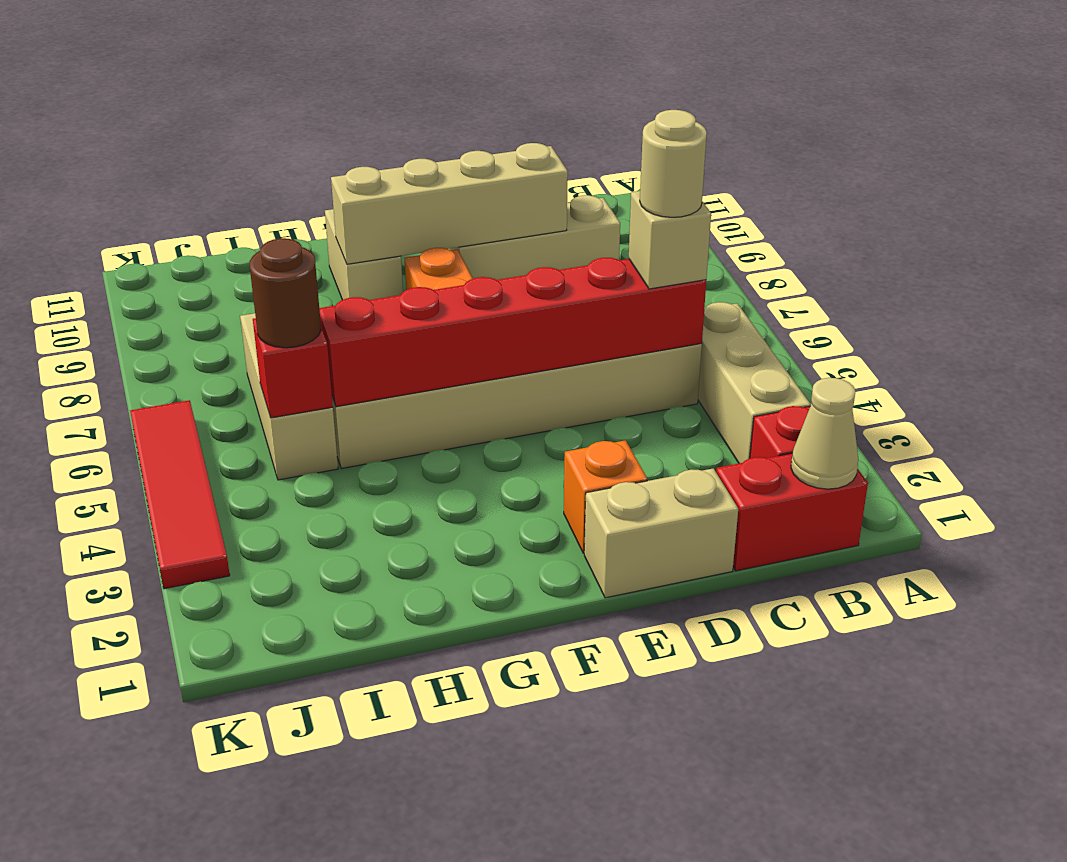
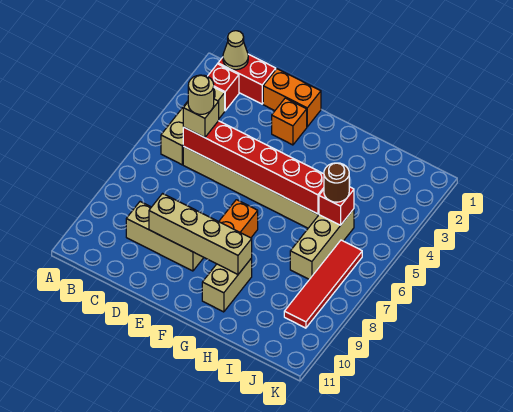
tan 1x2 brick [584,468,738,598] -> orange 1x2 brick [263,69,321,127]
red 1x4 tile [130,400,230,589] -> red 1x4 tile moved to [284,240,362,328]

